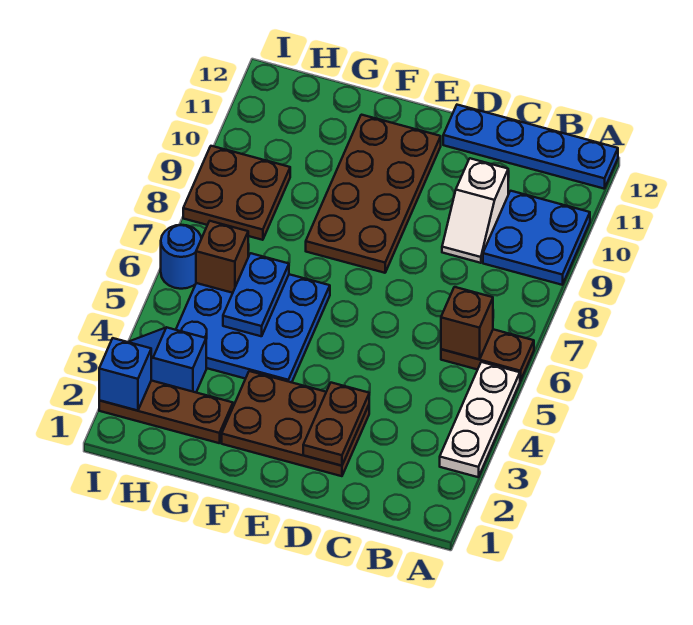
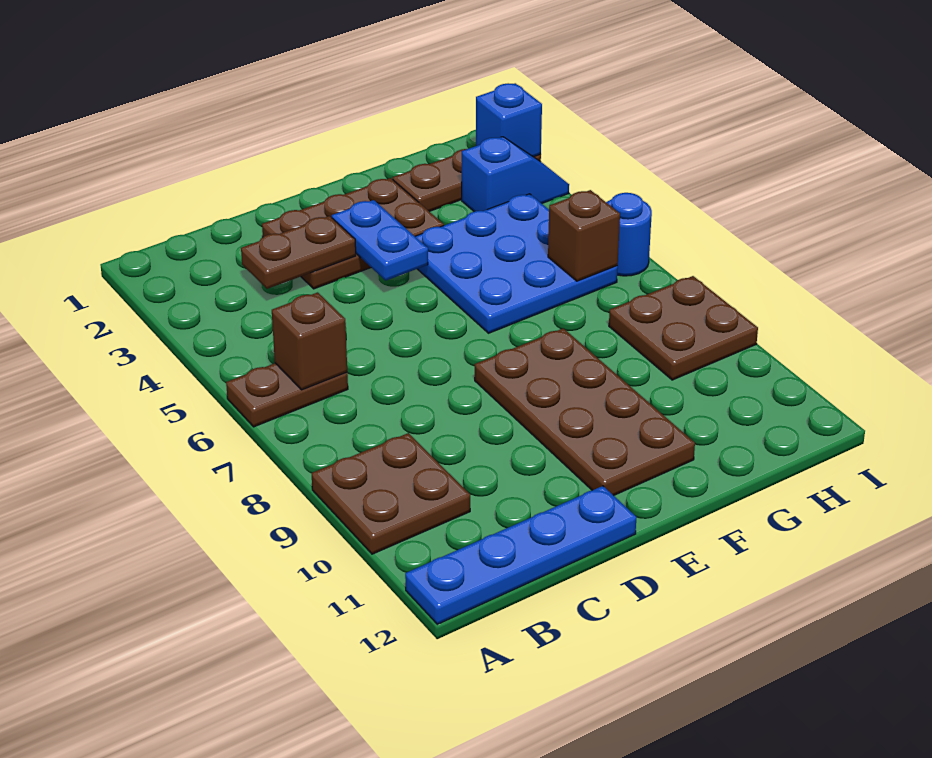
white 1x3 plate [440,362,520,477] -> none
blue 2x2 plate [483,191,590,285] -> brown 2x2 plate [311,433,470,554]
white 1x2 slope [442,158,508,263] -> none
brown 1x2 plate [303,383,369,466] -> brown 1x2 plate turned to [241,216,356,289]
blue 1x2 plate [223,253,289,336] -> blue 1x2 plate moved to [332,200,428,280]

